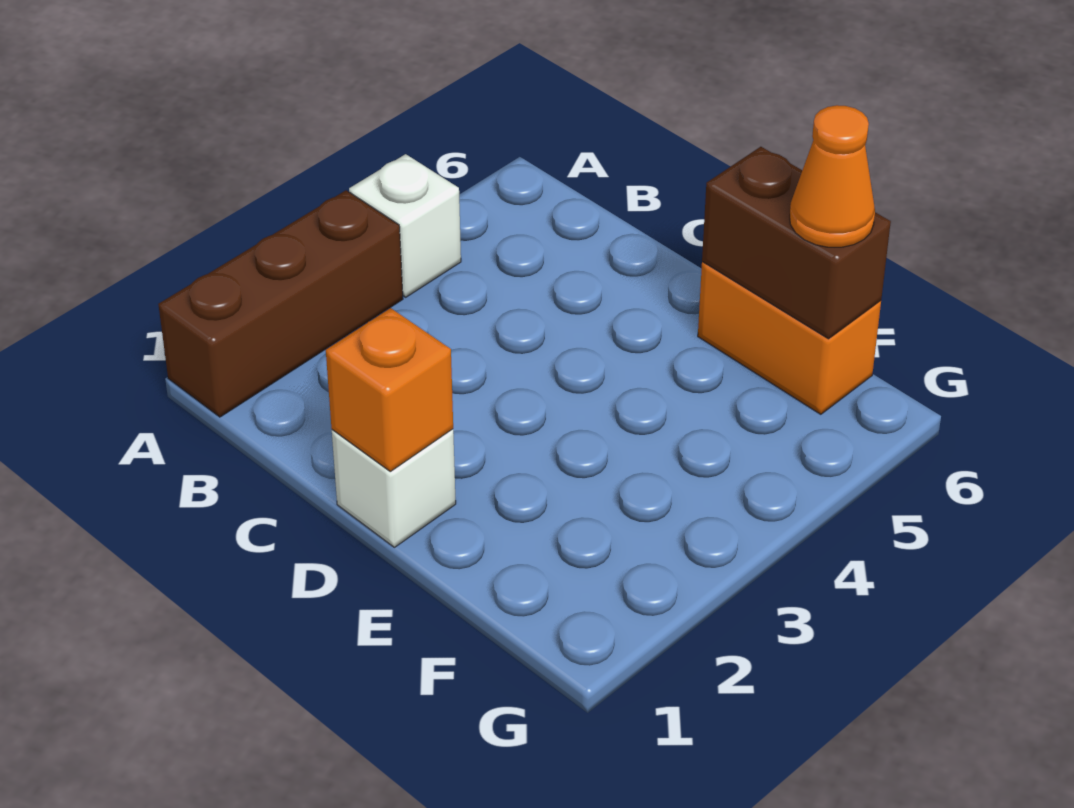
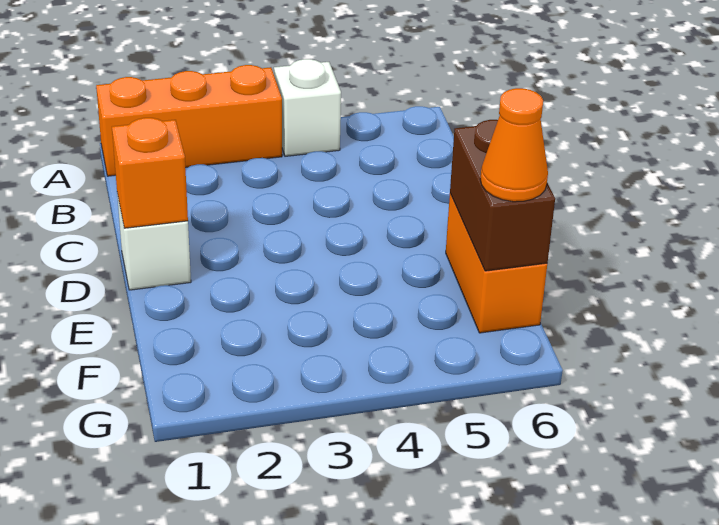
brown 1x3 brick [158,190,403,417] -> orange 1x3 brick [96,65,282,176]

